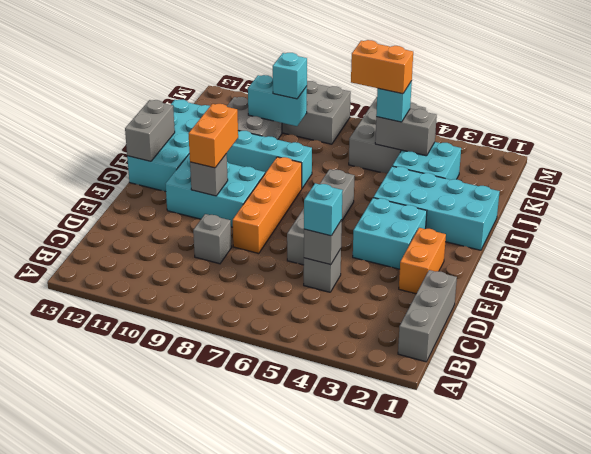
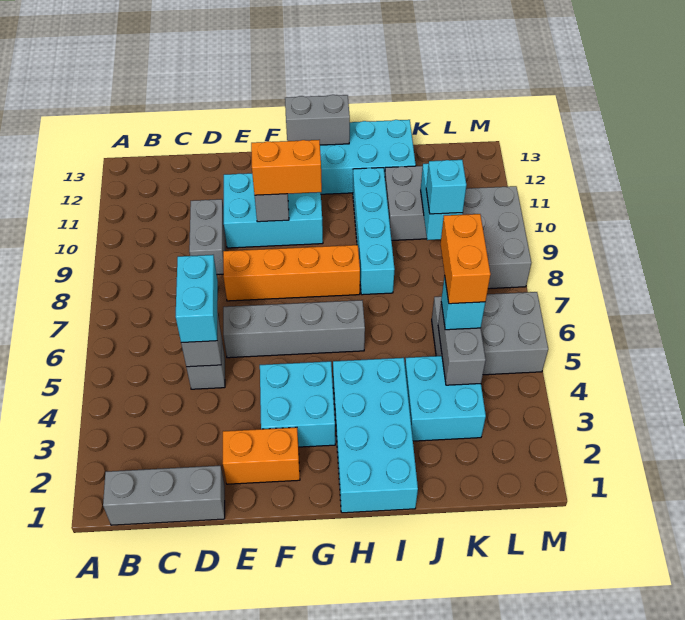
cyan 1x1 brick [304,183,343,236] -> cyan 1x2 brick [176,255,218,343]
grey 1x1 brick [193,214,232,264] -> grey 1x2 brick [189,199,225,274]
cyan 2x3 brick [166,154,265,227] -> cyan 2x3 brick turned to [224,173,323,248]

